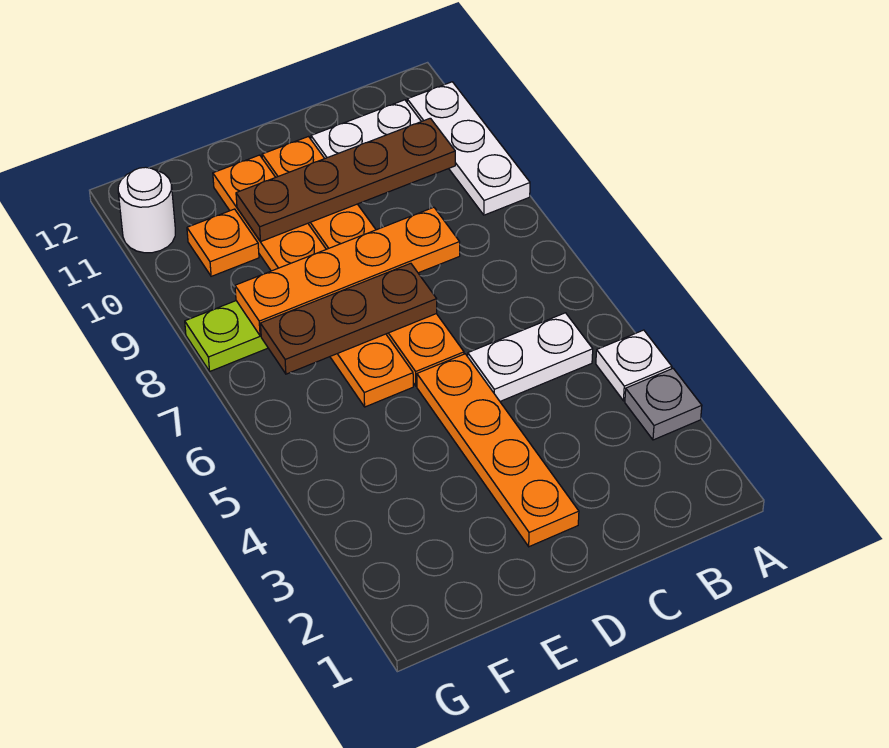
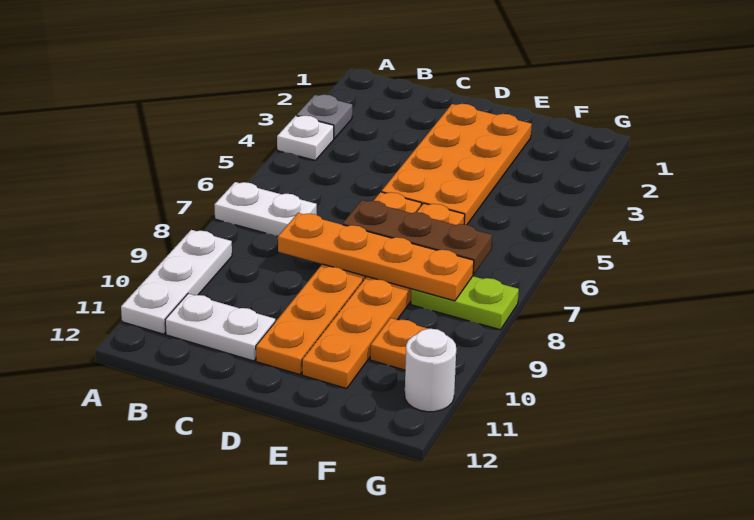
white 1x2 plate [468,313,593,401] -> white 1x2 plate moved to [214,182,317,237]
brown 1x4 plate [236,118,455,242] -> none
orange 1x4 plate [417,354,579,547] -> orange 2x4 plate [382,104,532,225]

